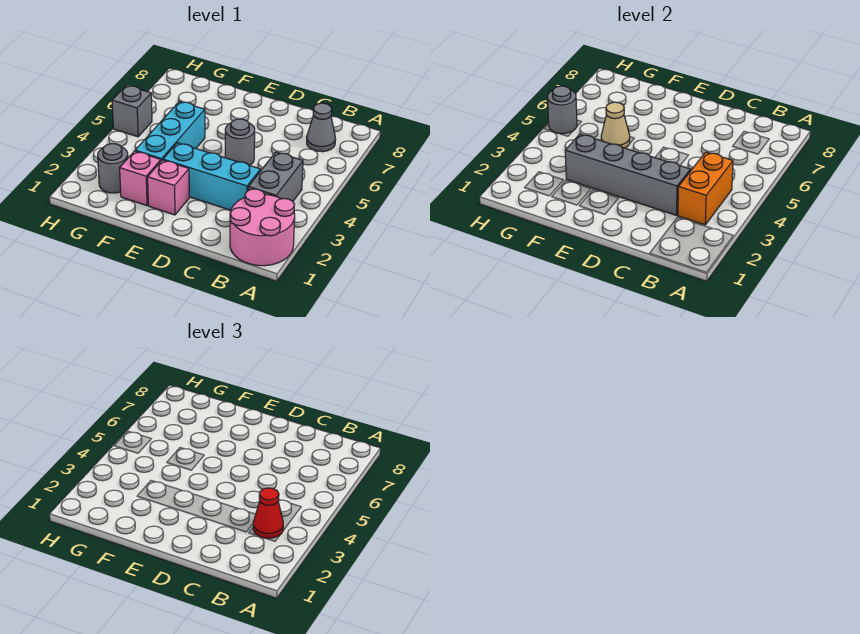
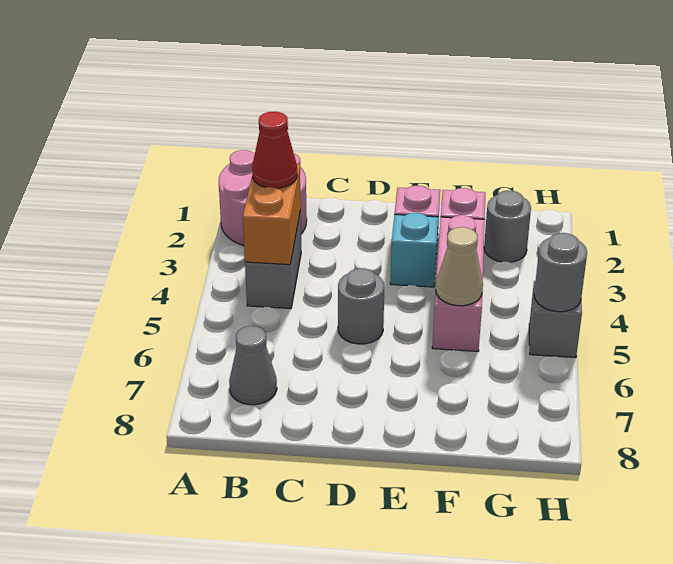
cyan 1x3 brick [163,143,261,210] -> cyan 1x1 brick [390,213,438,287]
grey 1x4 brick [565,134,691,215] -> none
cyan 1x3 brick [135,101,205,161] -> pink 1x3 brick [432,215,485,351]

